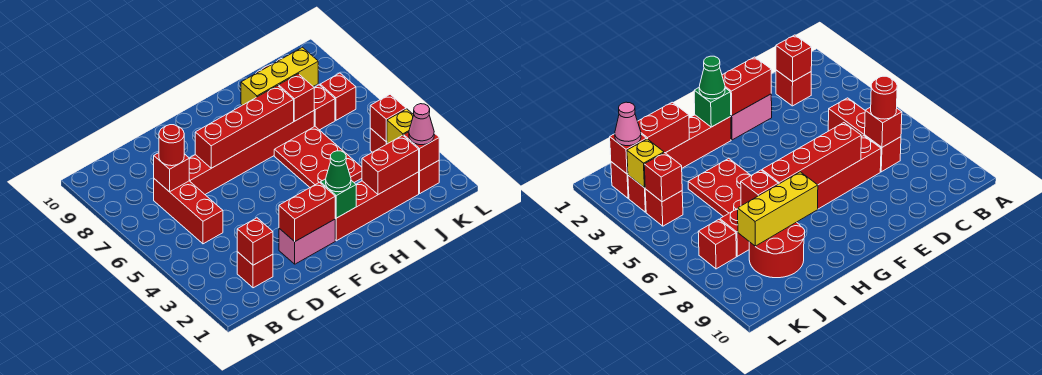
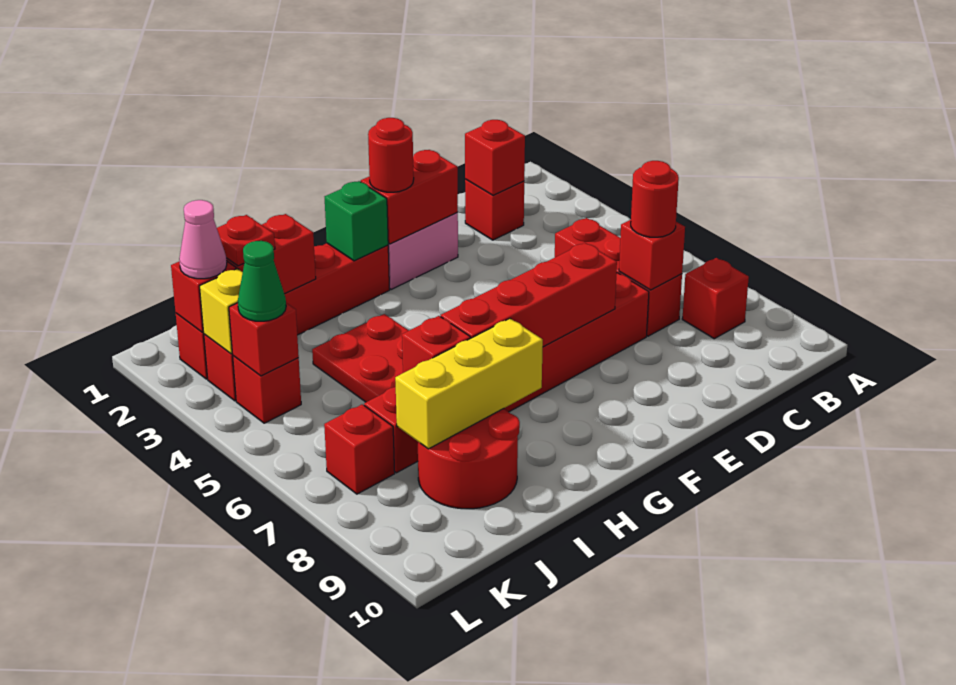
none -> red 1x1 brick [682,258,749,339]
none -> red 1x1 round brick [368,118,414,192]
green 1x1 cone [326,151,351,192] -> green 1x1 cone moved to [238,241,286,321]
none -> red 1x1 plate [217,215,275,266]

